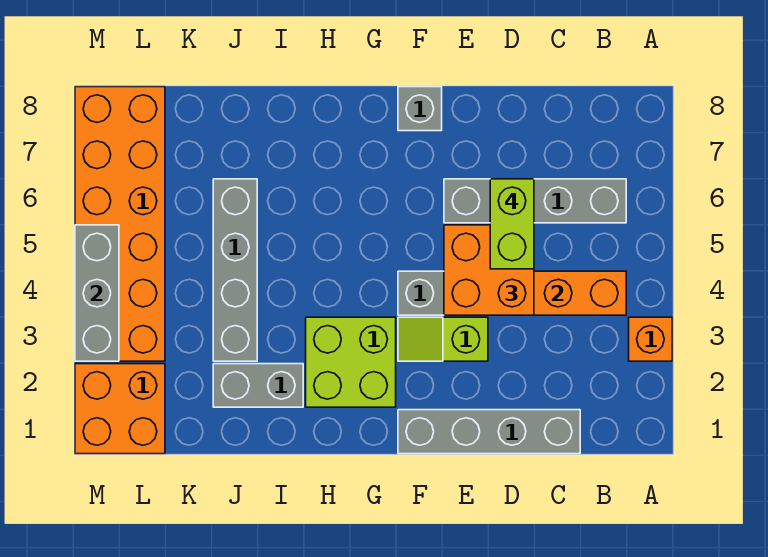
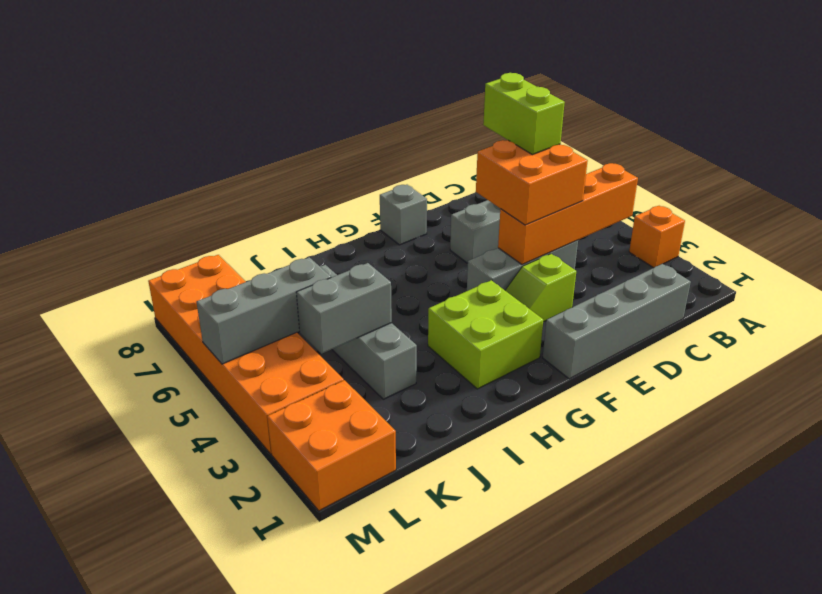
grey 1x2 brick [213,364,303,407] -> grey 1x2 brick moved to [296,263,392,354]
grey 1x3 brick [75,225,119,361] -> grey 1x3 brick turned to [197,257,331,364]

